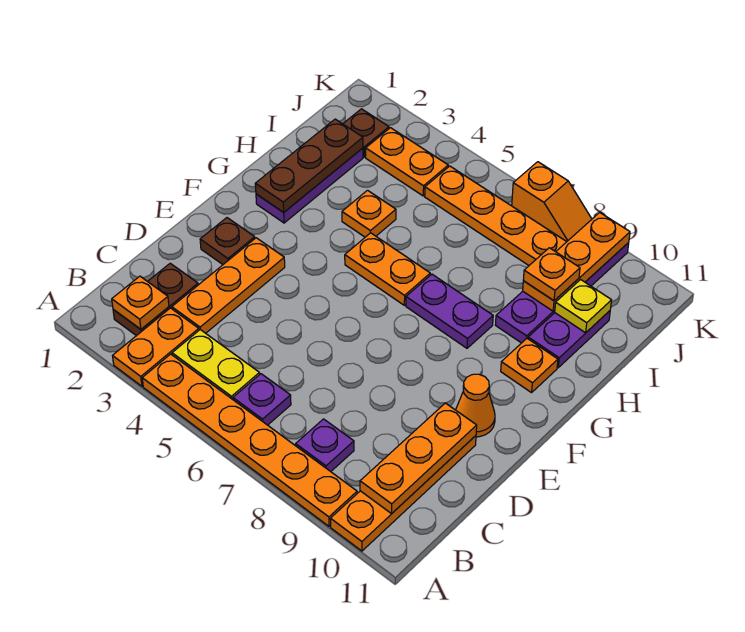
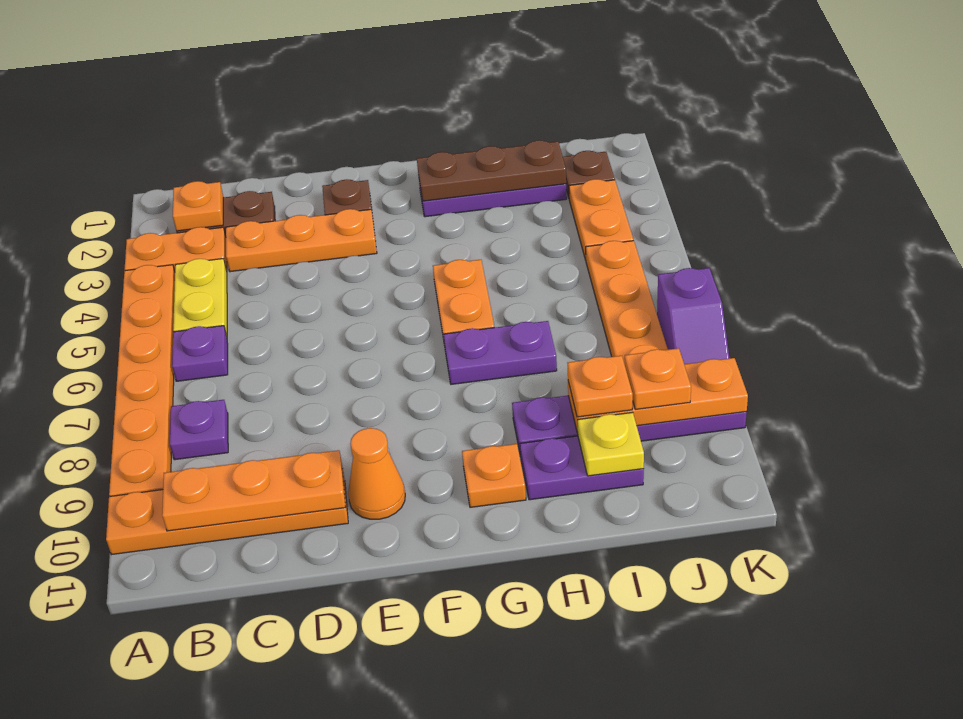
purple 1x2 plate [406,274,493,348] -> purple 1x2 plate turned to [444,321,557,384]
orange 1x1 plate [342,190,396,237] -> orange 1x1 plate moved to [625,348,691,409]
orange 1x2 slope [512,162,592,242] -> purple 1x2 slope [657,268,729,364]

